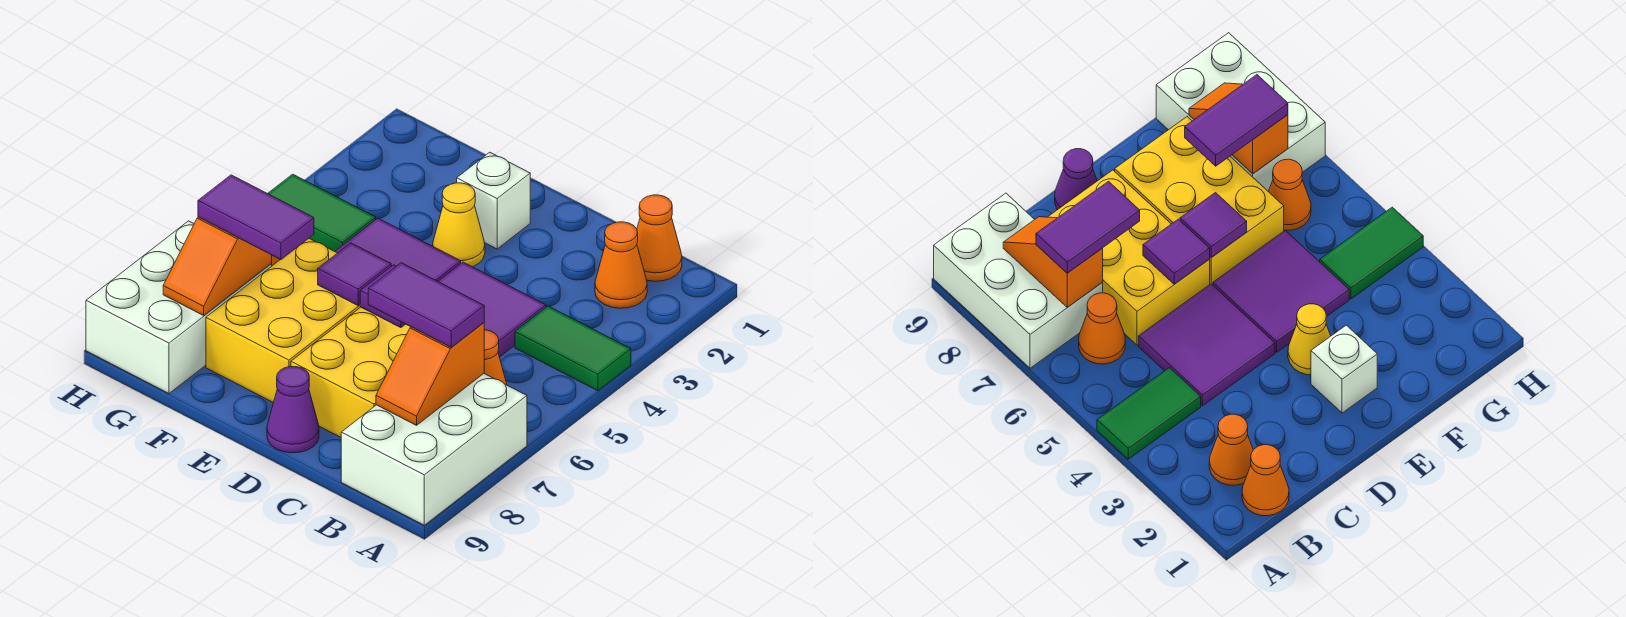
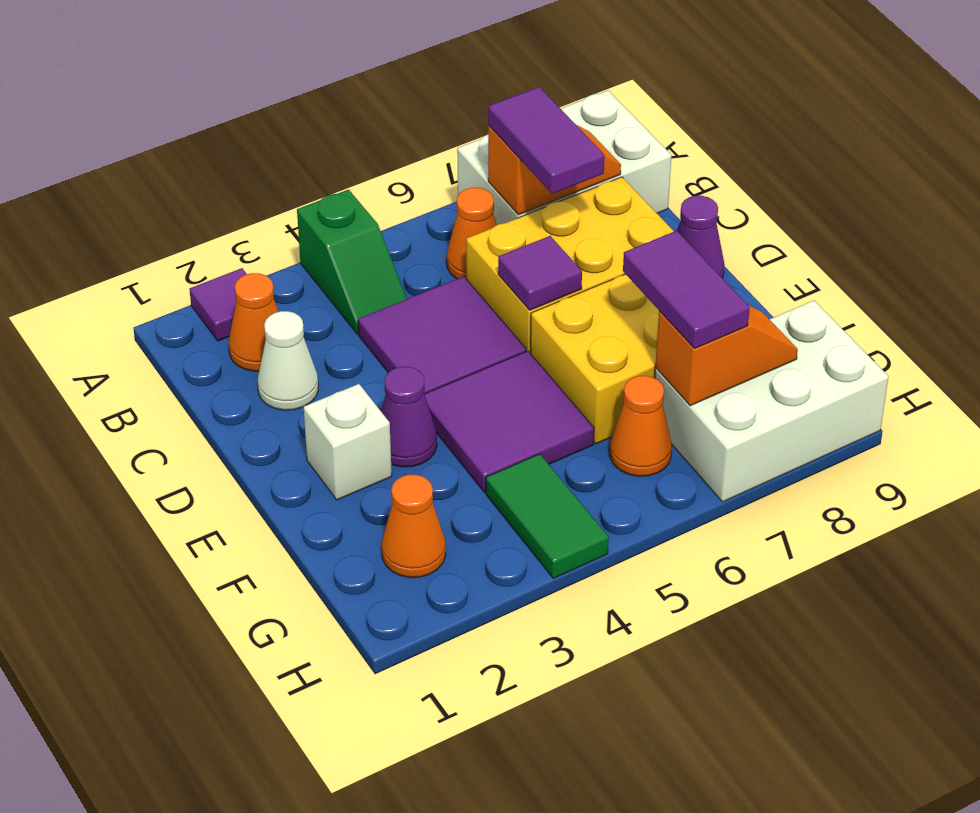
green 1x2 tile [515,306,631,391] -> green 1x2 slope [297,190,407,334]
orange 1x1 cone [637,195,682,281] -> orange 1x1 cone moved to [382,475,446,578]
none -> white 1x1 cone [258,311,318,410]
yellow 1x1 cone [433,183,485,267] -> purple 1x1 cone [381,367,437,467]
purple 1x1 tile [318,243,391,305] -> purple 1x1 tile moved to [189,268,247,341]

